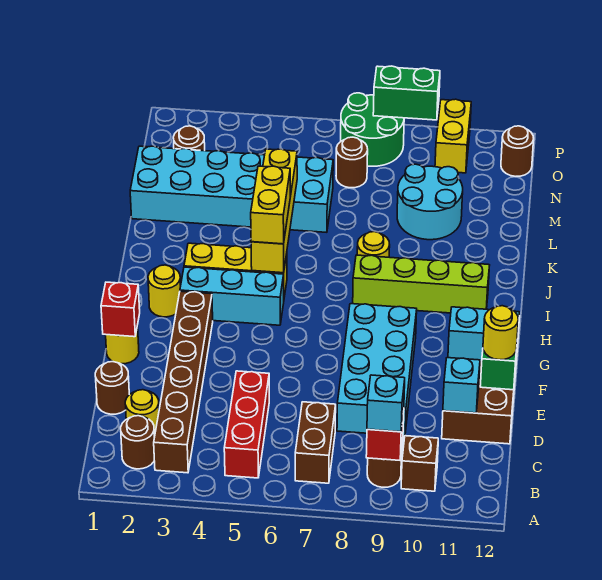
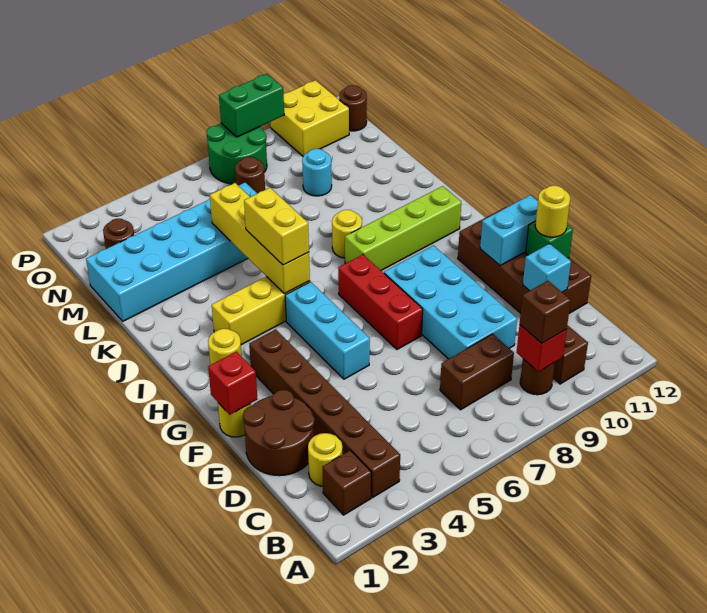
brown 1x1 round brick [121,416,155,469] -> brown 1x1 brick [323,450,371,515]
red 1x3 brick [224,371,269,478] -> red 1x3 brick moved to [338,255,423,349]
brown 1x2 brick [295,402,336,483] -> brown 1x2 brick turned to [440,334,514,410]
cyan 1x1 brick [367,375,405,432] -> brown 1x1 brick [520,281,571,343]
brown 1x1 round brick [95,362,129,414] -> brown 2x2 round brick [243,390,315,476]
cyan 1x3 brick [180,267,284,325] -> cyan 1x3 brick turned to [285,282,370,379]
cyan 2x2 round brick [397,164,463,240] -> cyan 1x1 round brick [302,149,332,196]
yellow 1x2 brick [435,99,471,173] -> yellow 2x2 brick [271,80,349,156]

